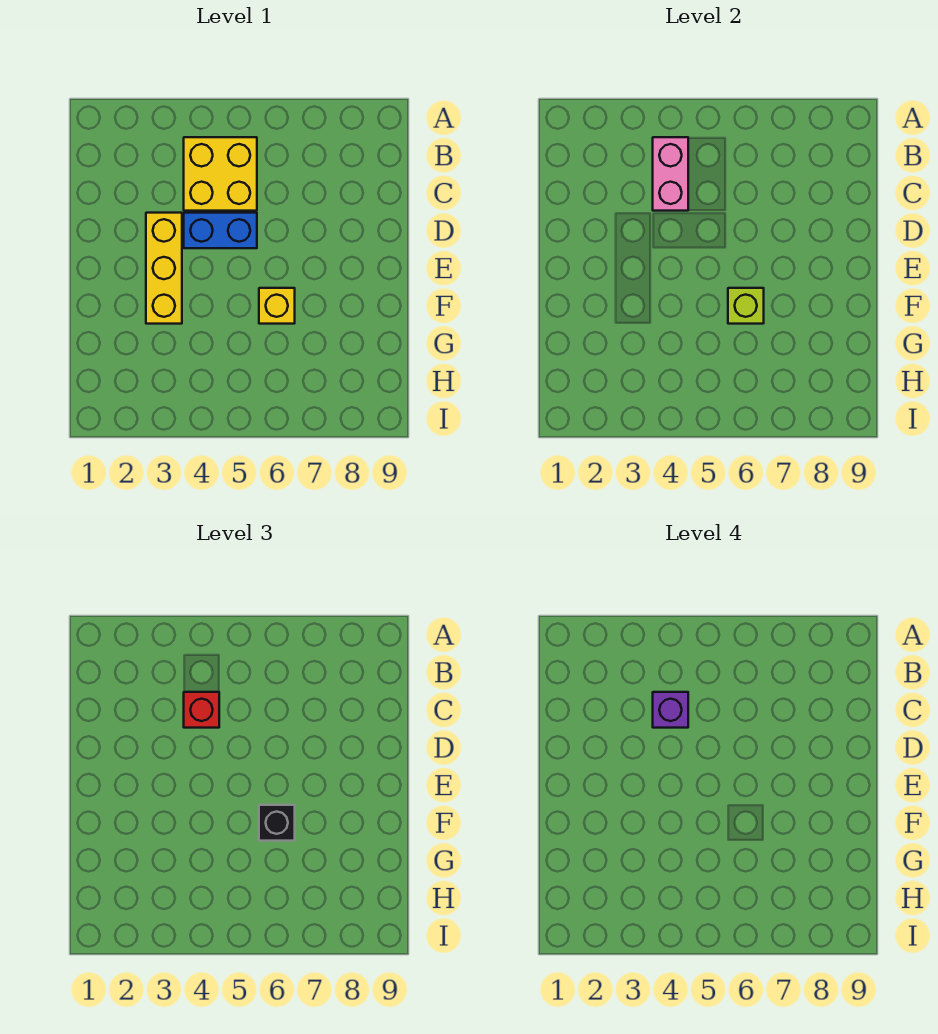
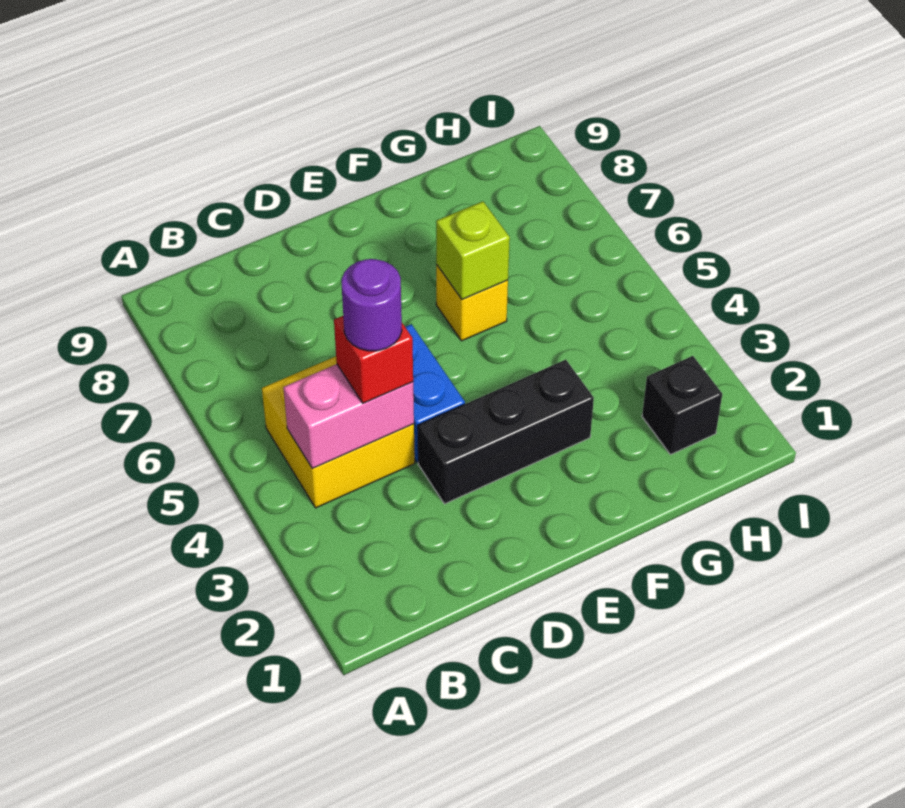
purple 1x1 brick [653,692,688,728] -> purple 1x1 round brick [342,259,402,351]
yellow 1x3 brick [146,213,182,324] -> black 1x3 brick [418,360,594,504]
black 1x1 brick [259,805,295,841] -> black 1x1 brick moved to [642,356,722,455]

